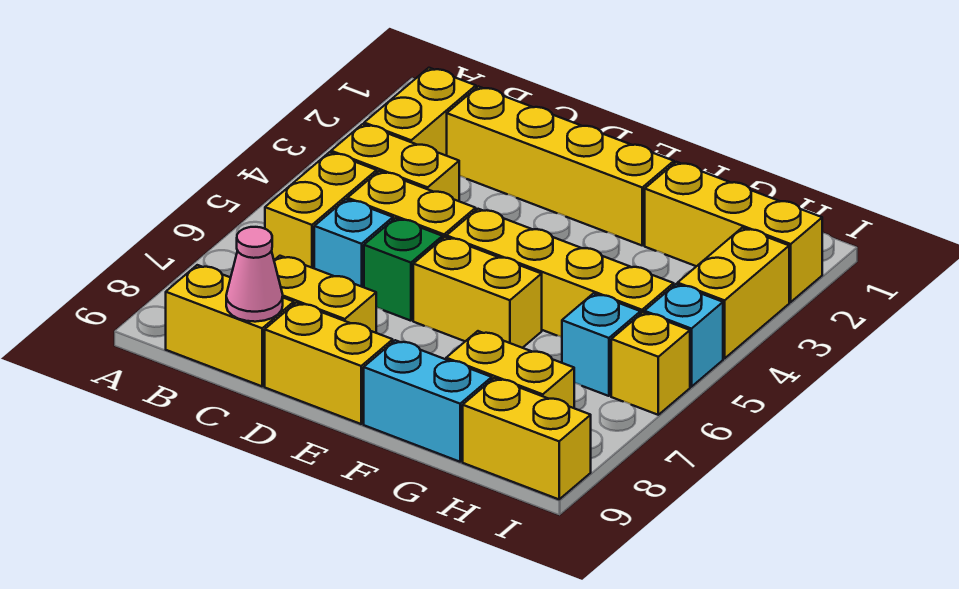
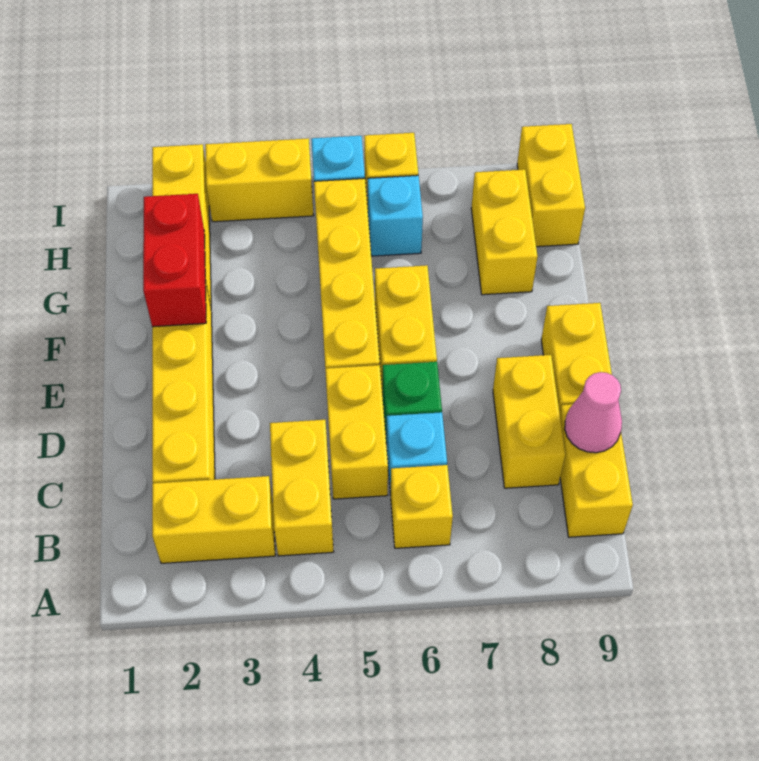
yellow 1x2 brick [265,152,377,268] -> yellow 1x1 brick [391,465,453,548]
none -> red 1x2 brick [143,194,206,327]
cyan 1x2 brick [364,340,492,462] -> none

